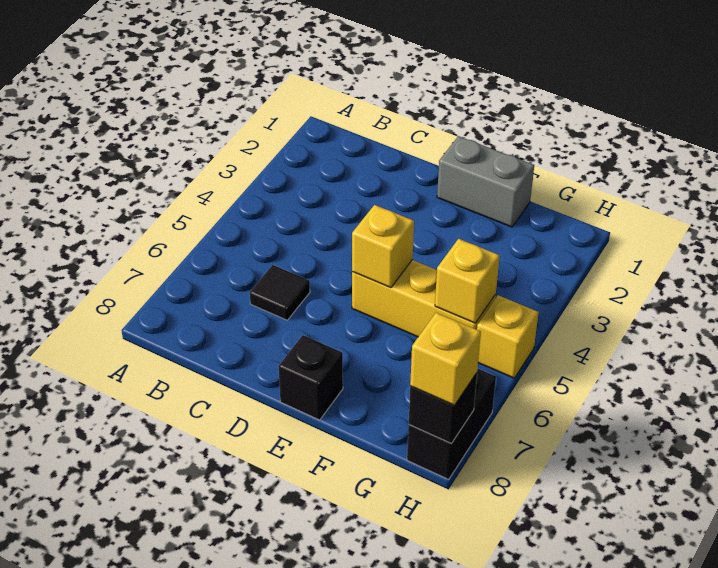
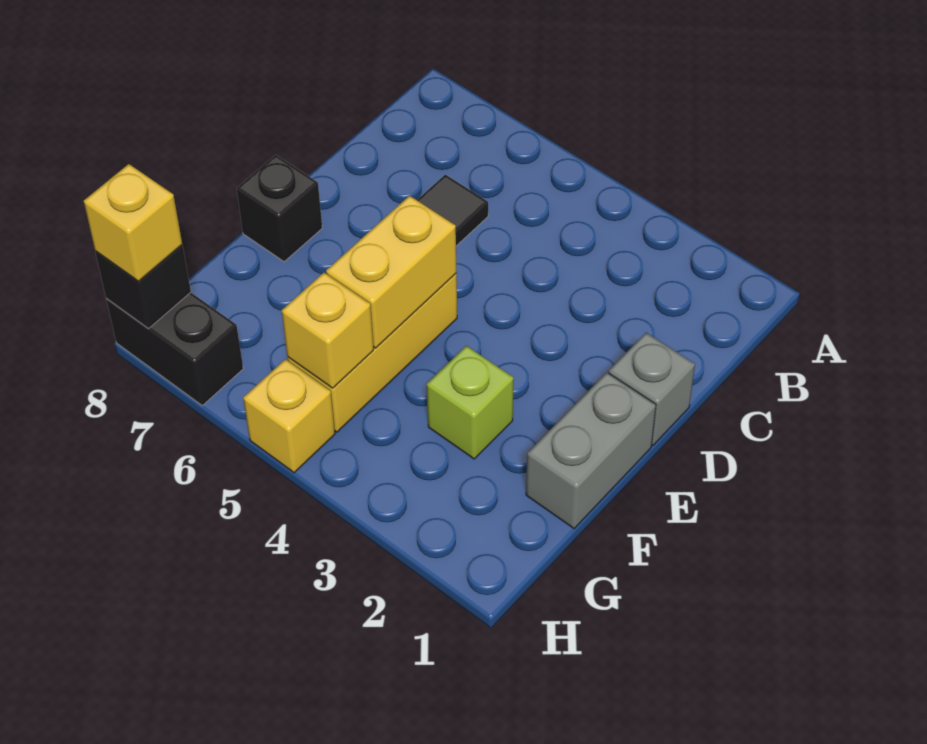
none -> grey 1x1 brick [609,333,695,445]
yellow 1x1 brick [352,205,414,288] -> yellow 1x2 brick [326,196,456,348]
none -> lime 1x1 brick [427,346,514,459]

